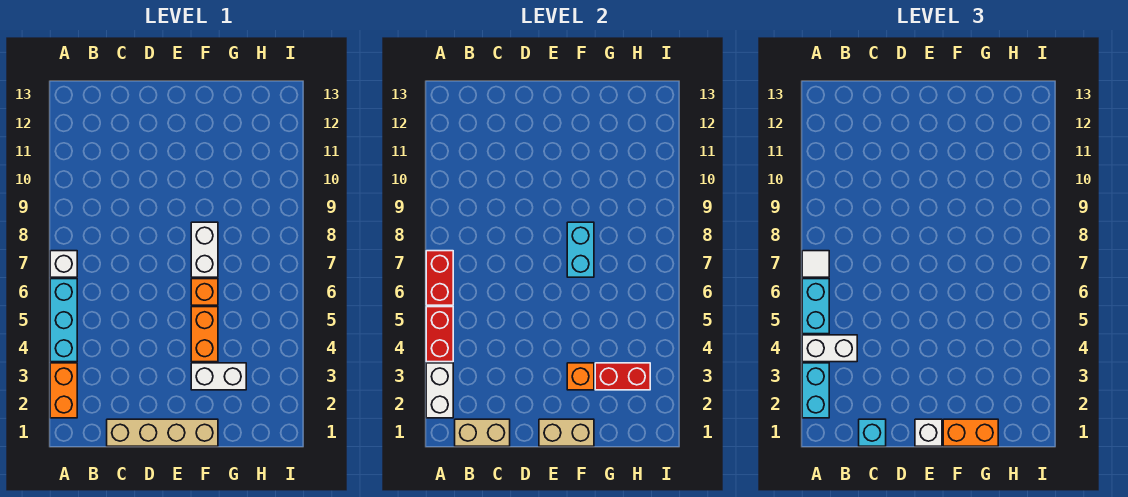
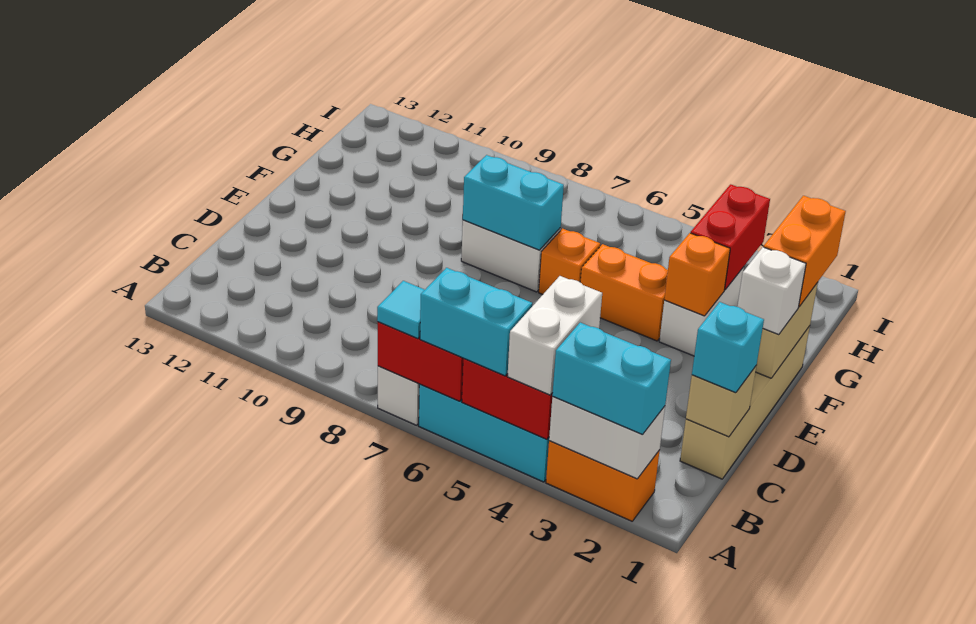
white 1x1 tile [802,251,829,277] -> cyan 1x1 tile [377,281,424,339]
tan 1x2 brick [455,419,510,446] -> tan 1x1 brick [686,366,756,437]

